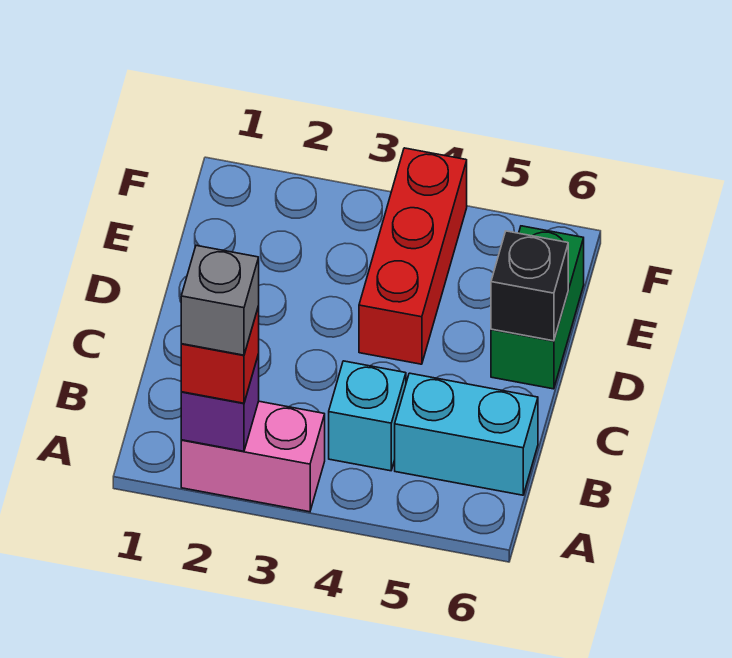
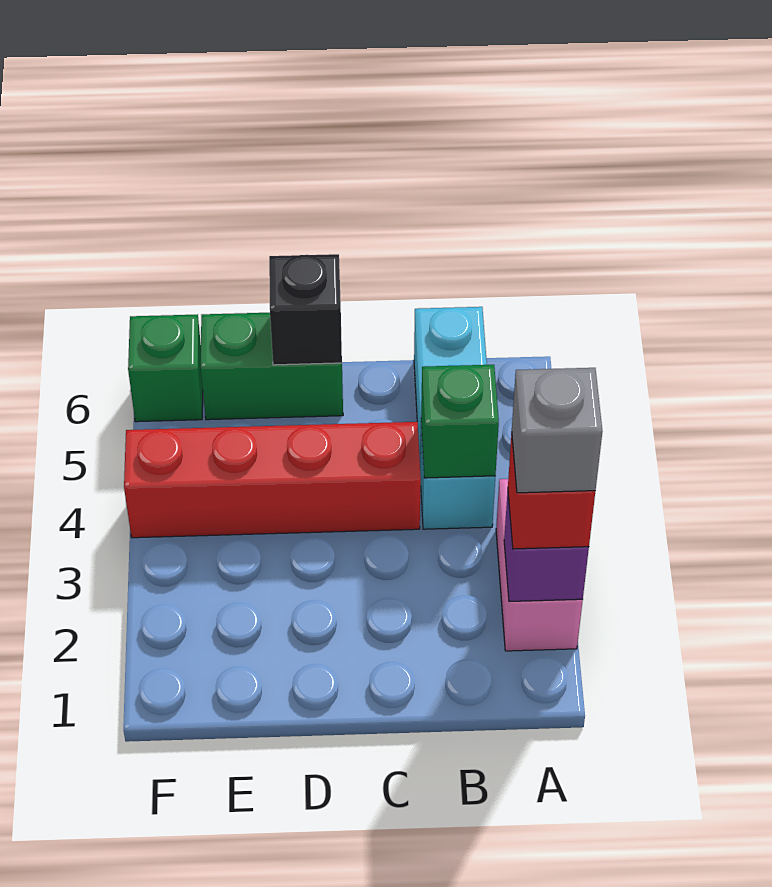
none -> green 1x1 brick [421,365,499,478]
red 1x3 brick [359,148,467,364] -> red 1x4 brick [124,422,421,538]
none -> green 1x1 brick [128,315,203,422]

